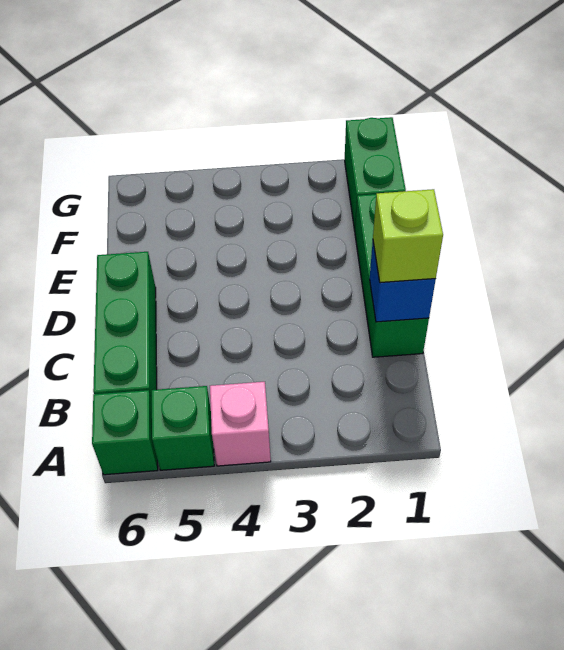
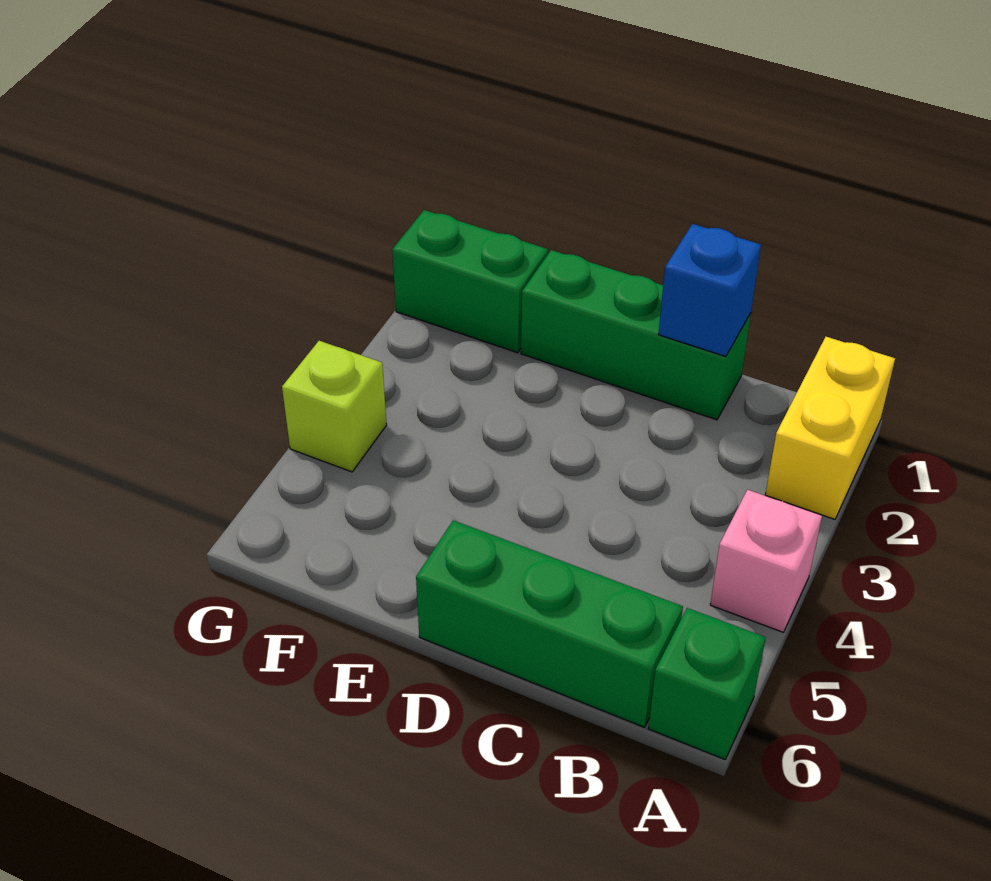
none -> yellow 1x2 brick [765,337,895,519]
green 1x1 brick [152,386,214,470] -> none
lime 1x1 brick [373,189,443,283] -> lime 1x1 brick moved to [282,341,387,472]

